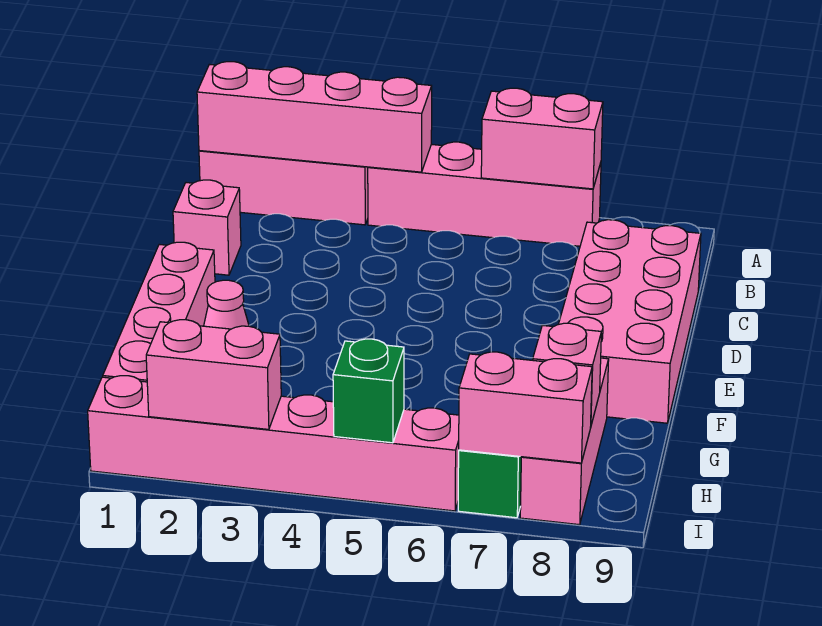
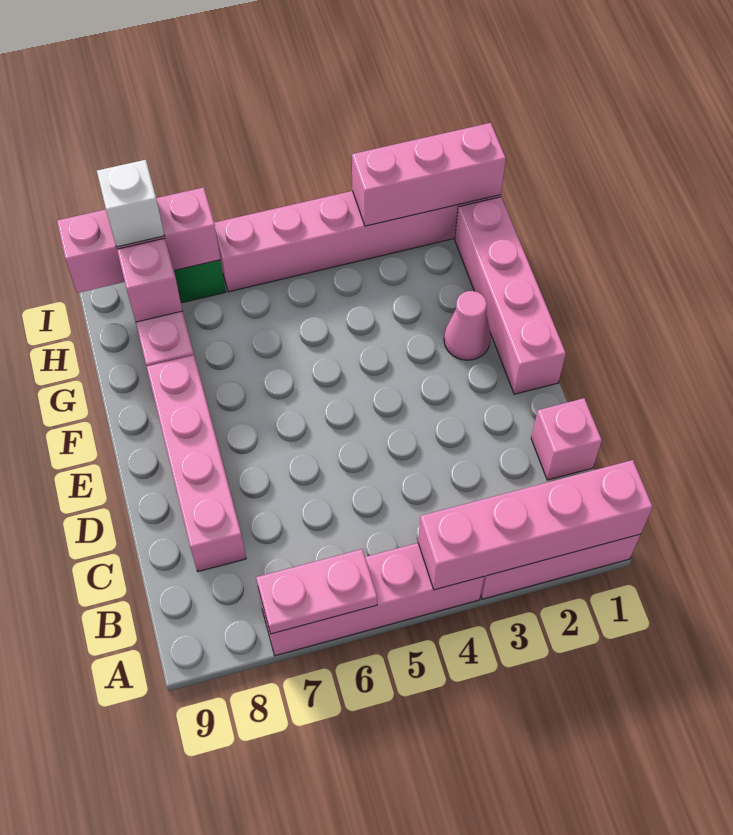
pink 1x2 brick [481,88,603,189] -> pink 1x2 plate [256,549,377,634]
pink 2x4 brick [559,220,701,423] -> pink 1x4 brick [147,355,246,572]
pink 1x2 brick [146,320,281,429] -> pink 1x3 brick [352,123,506,226]
green 1x1 brick [333,339,404,443] -> none
pink 1x2 brick [459,352,592,463] -> pink 1x3 brick [57,187,220,293]
none -> white 1x1 brick [97,160,164,247]

